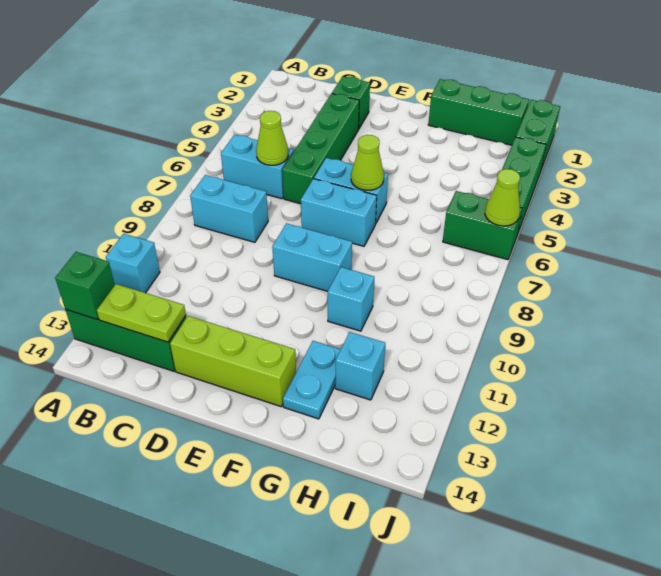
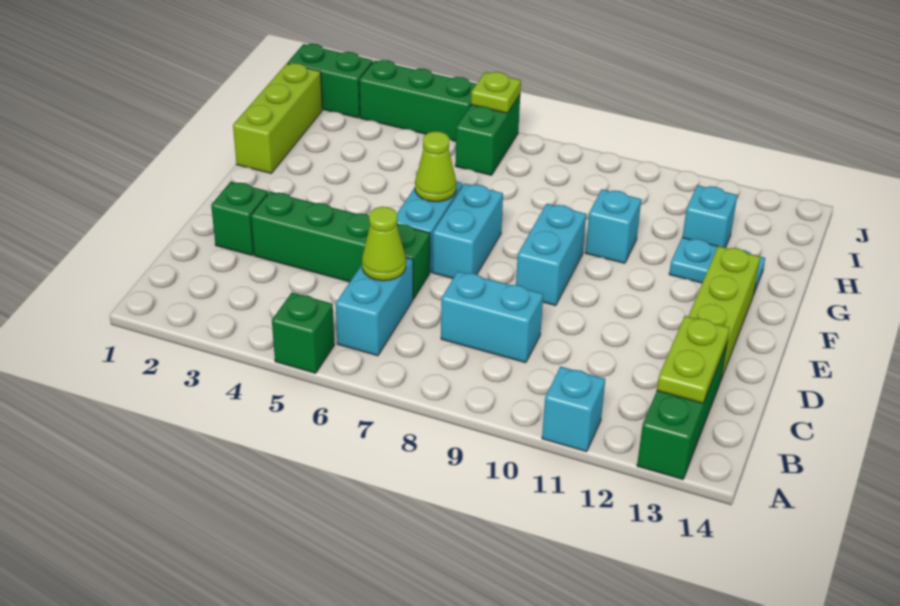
green 1x1 brick [55,252,115,320] -> green 1x1 brick moved to [272,293,334,373]
cyan 1x2 brick [190,175,268,242] -> cyan 1x2 brick turned to [441,271,543,363]
green 1x3 brick [428,79,529,145] -> lime 1x3 brick [233,63,322,173]
lime 1x1 cone [485,169,520,226] -> lime 1x1 plate [471,72,521,113]

